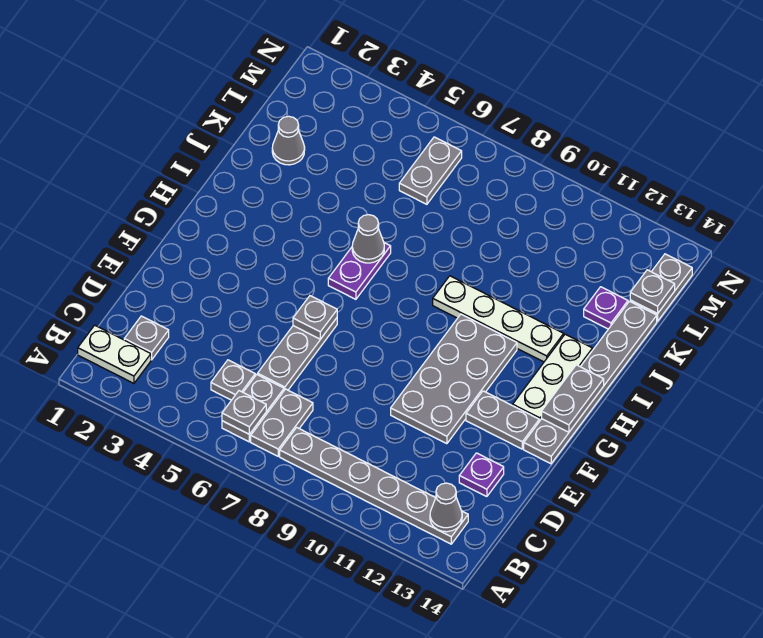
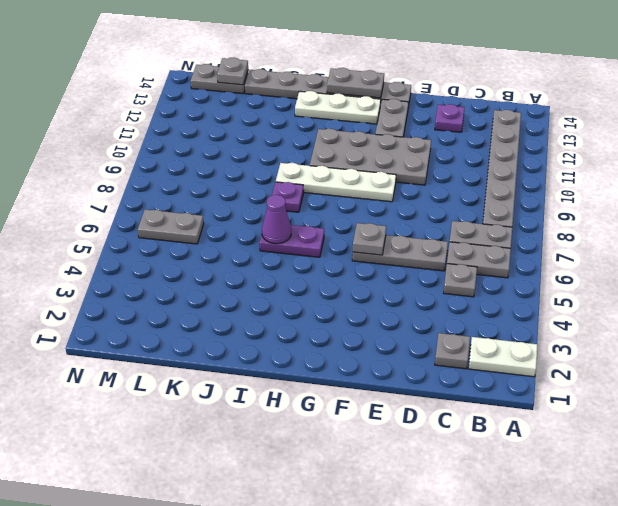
white 1x2 plate [78,325,151,383] -> white 1x2 plate turned to [469,337,537,377]
grey 1x1 plate [222,391,266,434] -> none
grey 1x1 cone [430,483,462,532] -> none
grey 1x1 cone [352,215,384,263] -> purple 1x1 cone [262,195,291,244]
white 1x4 plate [433,276,564,362] -> white 1x4 plate turned to [276,163,396,202]
grey 1x1 cone [272,116,305,165] -> none
purple 1x1 plate [584,287,628,329] -> purple 1x1 plate moved to [272,182,304,212]

